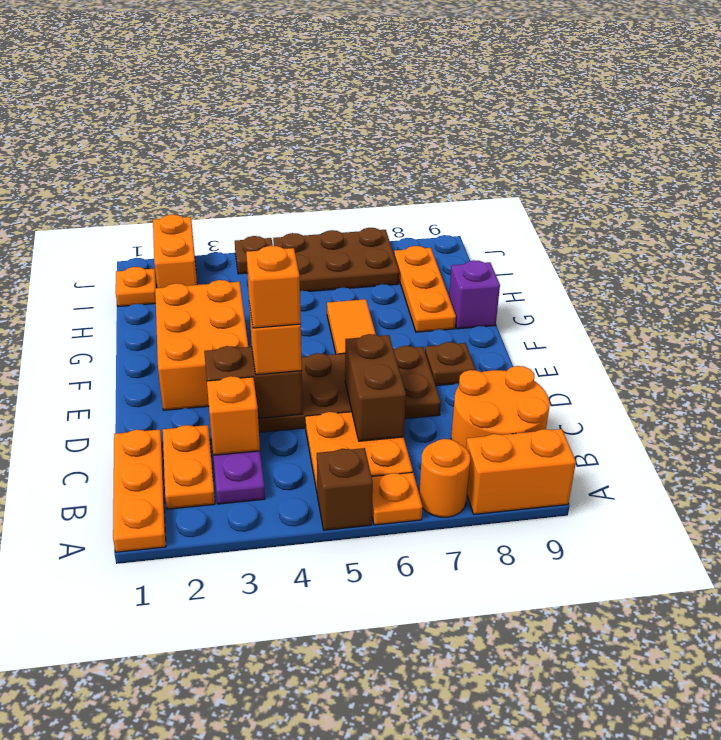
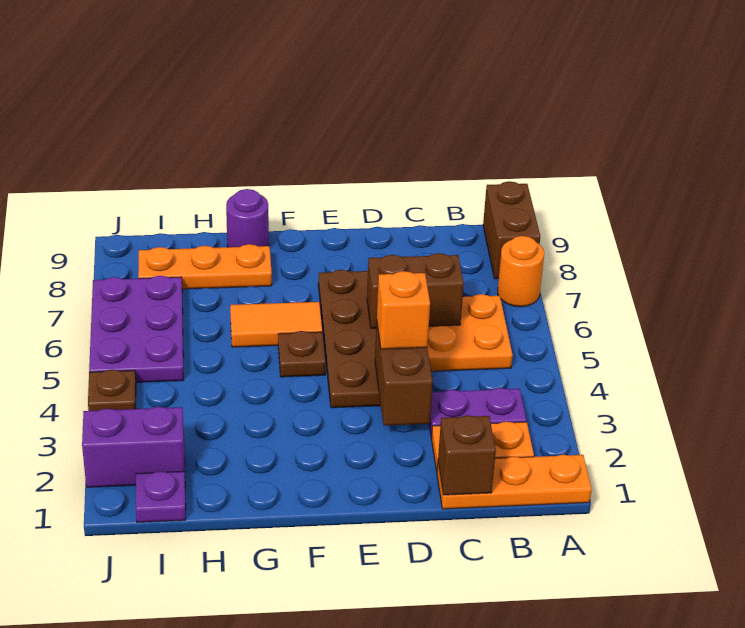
brown 1x1 brick [317,448,373,530] -> brown 1x1 brick moved to [438,415,496,495]
orange 1x1 plate [372,472,422,525] -> none
orange 1x2 brick [466,429,576,514] -> brown 1x2 brick [483,181,540,279]
orange 2x2 round brick [451,366,550,448] -> none
orange 1x1 brick [207,376,260,455] -> none
orange 1x1 brick [246,246,301,328] -> none
orange 2x3 brick [155,280,248,410] -> none
brown 1x1 plate [425,342,475,386] -> brown 1x1 plate moved to [278,331,325,377]
purple 1x1 brick [449,260,500,329] -> purple 1x1 round brick [226,189,269,247]
orange 1x1 plate [116,267,157,307] -> purple 1x1 plate [136,471,186,522]
orange 1x2 brick [153,215,197,288] -> purple 1x2 brick [82,407,185,487]
brown 2x3 plate [273,228,399,291] -> purple 2x3 plate [89,276,184,382]

